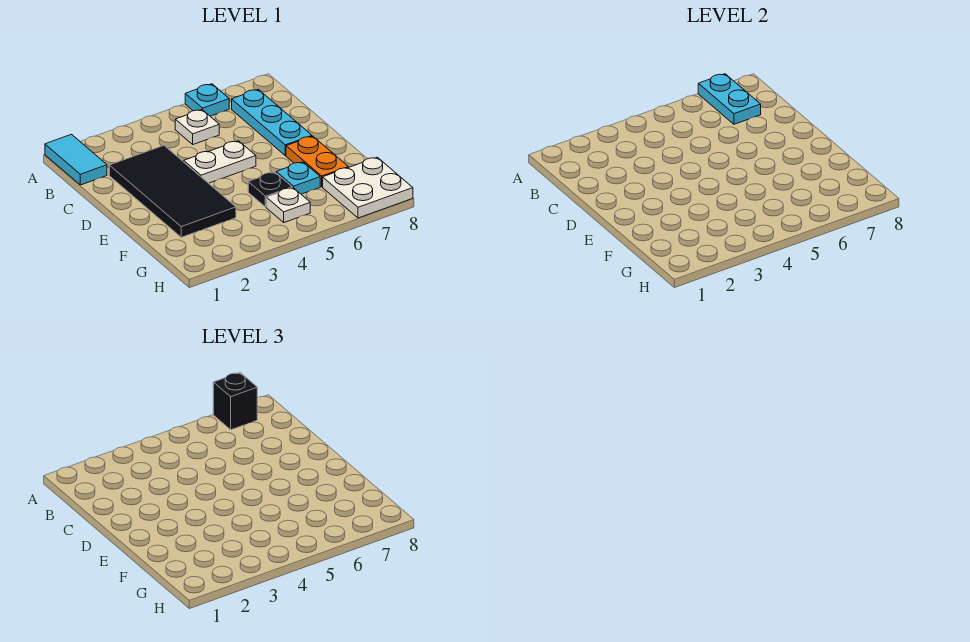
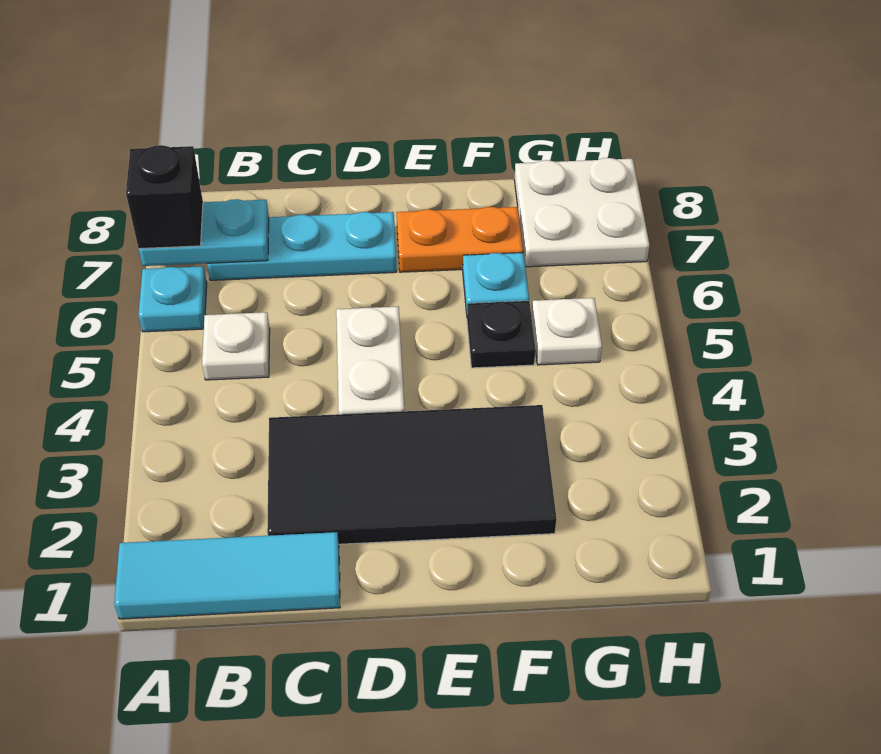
cyan 1x2 tile [45,134,107,185] -> cyan 1x3 tile [114,532,340,619]

